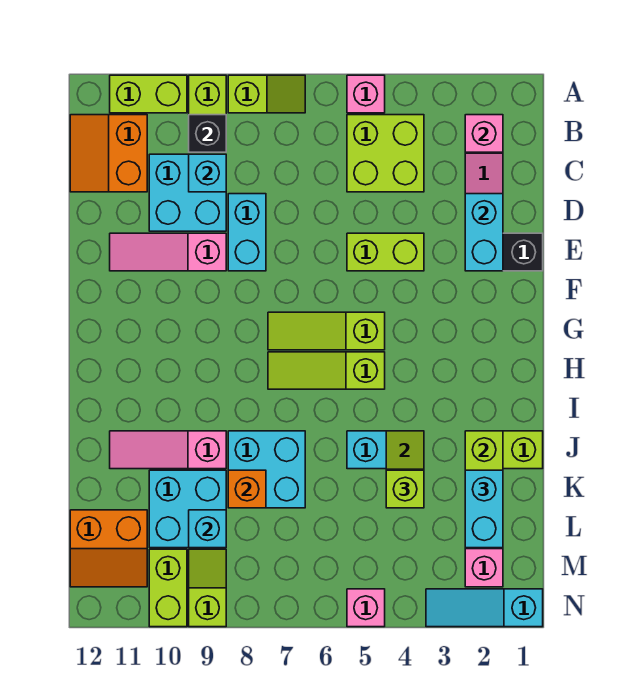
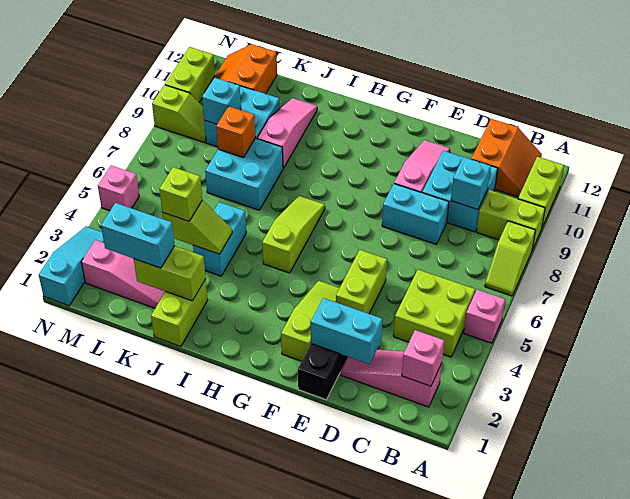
black 1x1 brick [189,115,226,152] -> none
orange 2x2 slope [70,115,147,192] -> orange 2x2 slope turned to [471,119,542,197]
lime 1x3 slope [268,312,385,350] -> lime 1x3 slope moved to [281,281,339,361]
lime 1x2 brick [149,549,187,627] -> lime 1x2 brick turned to [165,47,215,102]

